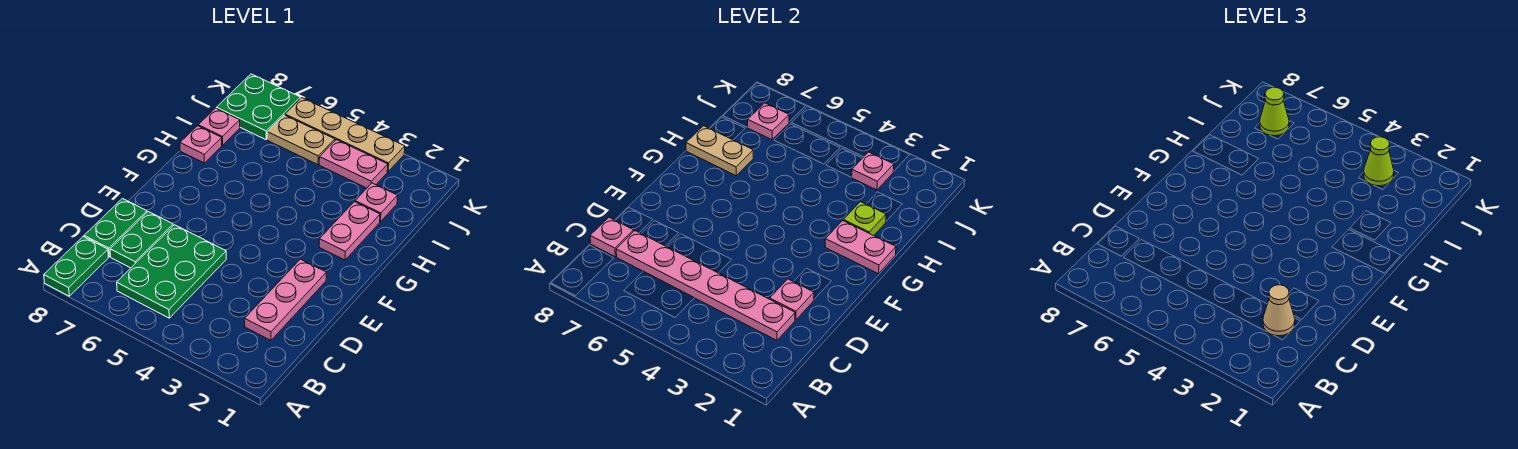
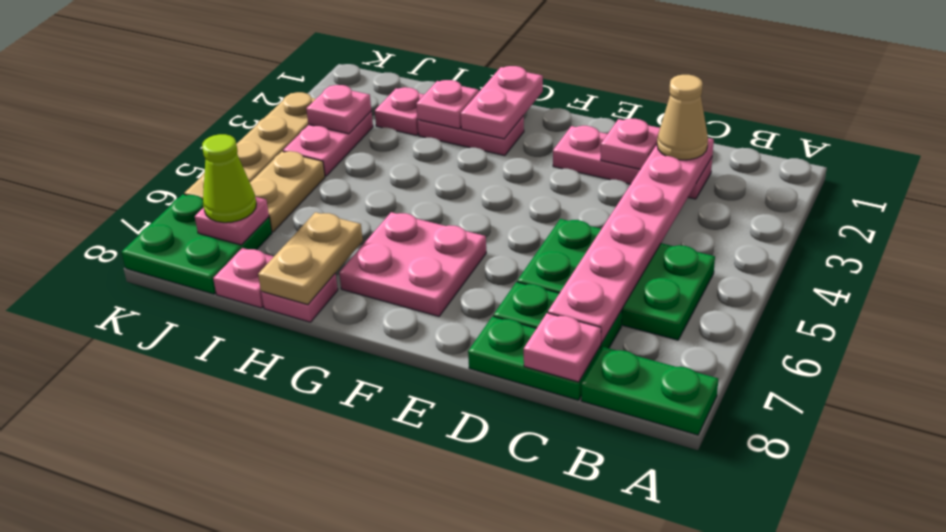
none -> pink 2x2 plate [339,212,486,316]
lime 1x1 plate [843,202,886,236] -> pink 1x1 plate [416,80,479,129]
lime 1x1 cone [1364,137,1394,186] -> none

